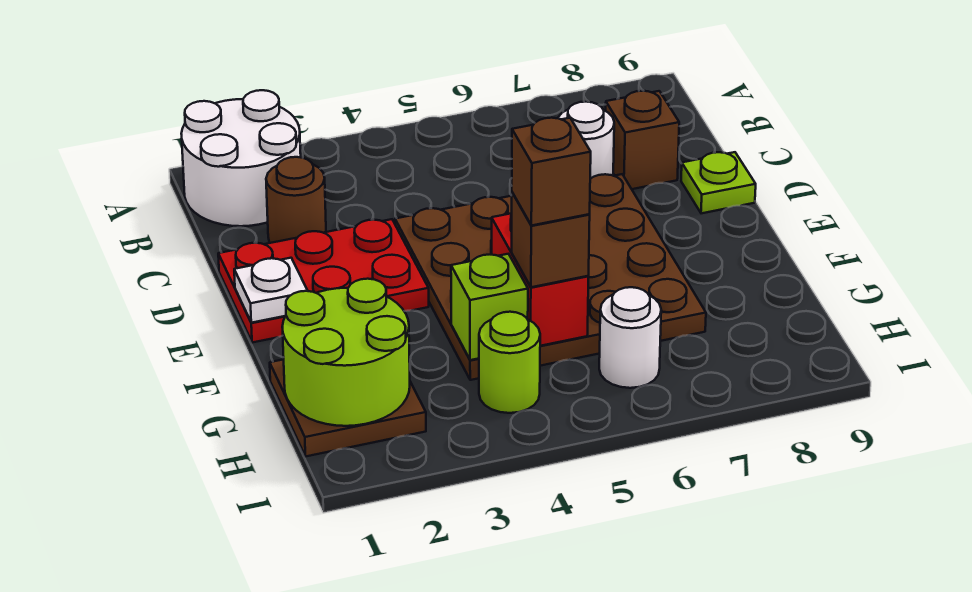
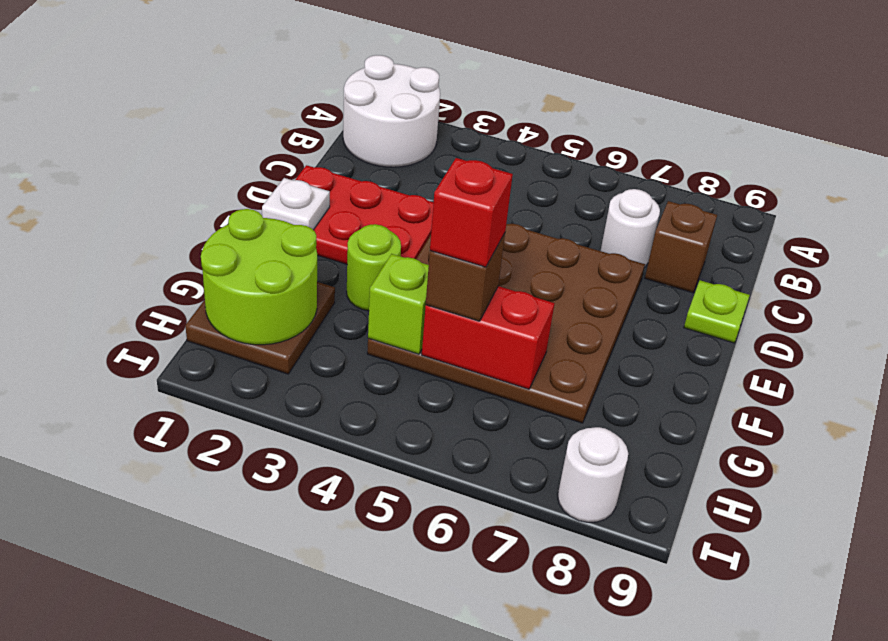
brown 1x1 round brick [266,157,326,243] -> none
red 1x2 brick [492,213,589,346] -> red 1x2 brick turned to [422,286,555,389]
brown 1x1 brick [512,118,591,226] -> red 1x1 brick [430,158,513,267]
lime 1x1 round brick [479,312,540,413] -> lime 1x1 round brick moved to [347,224,401,311]
white 1x1 round brick [599,287,661,388] -> white 1x1 round brick moved to [558,427,628,522]

